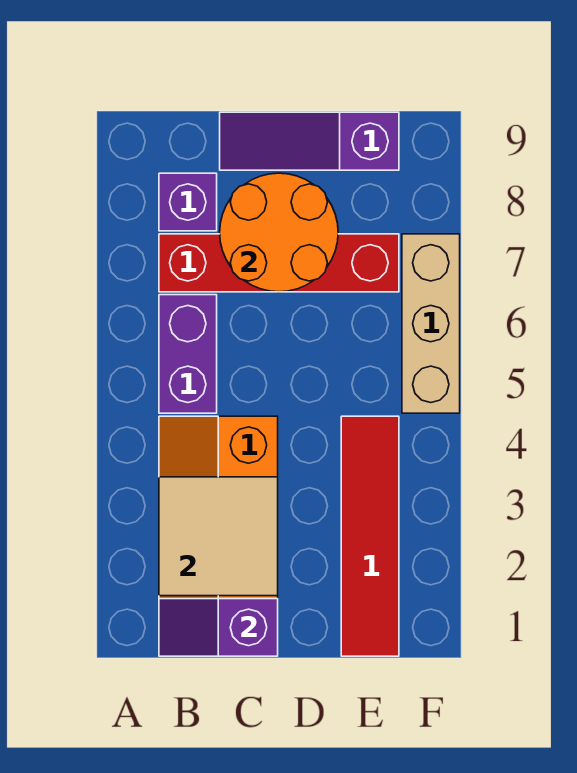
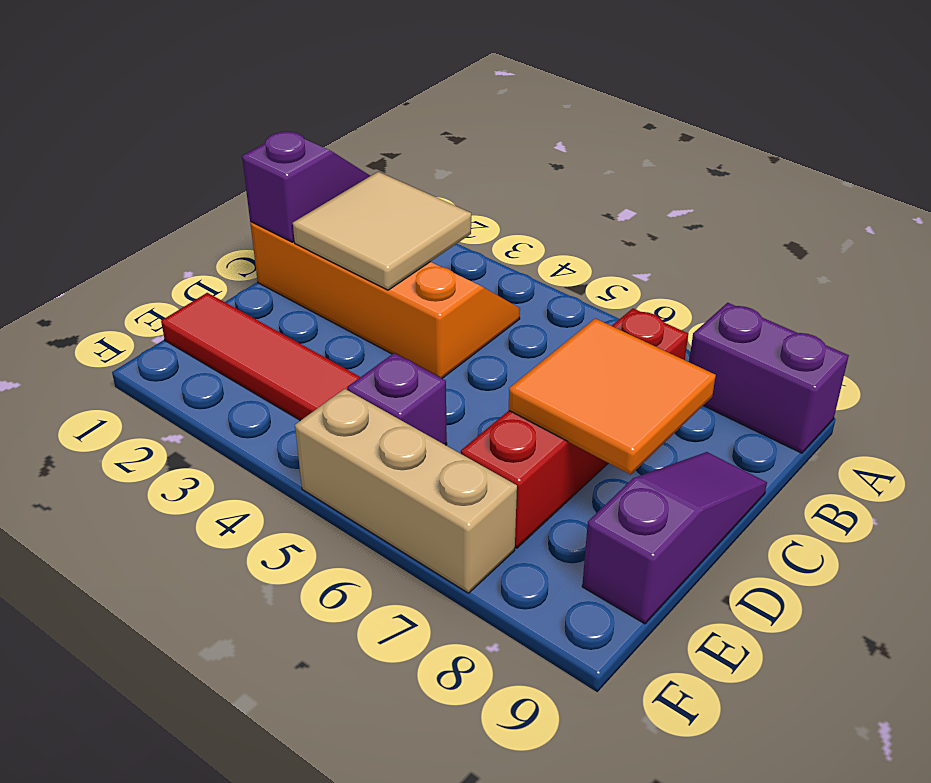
purple 1x2 brick [159,295,217,413] -> purple 1x2 brick moved to [689,303,849,453]
purple 1x1 brick [159,173,217,231] -> purple 1x1 brick moved to [347,353,447,445]
orange 2x2 round brick [220,173,338,292] -> orange 2x2 tile [509,318,716,475]

